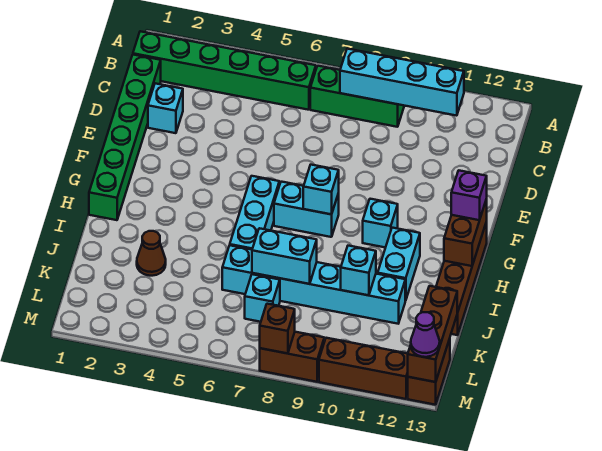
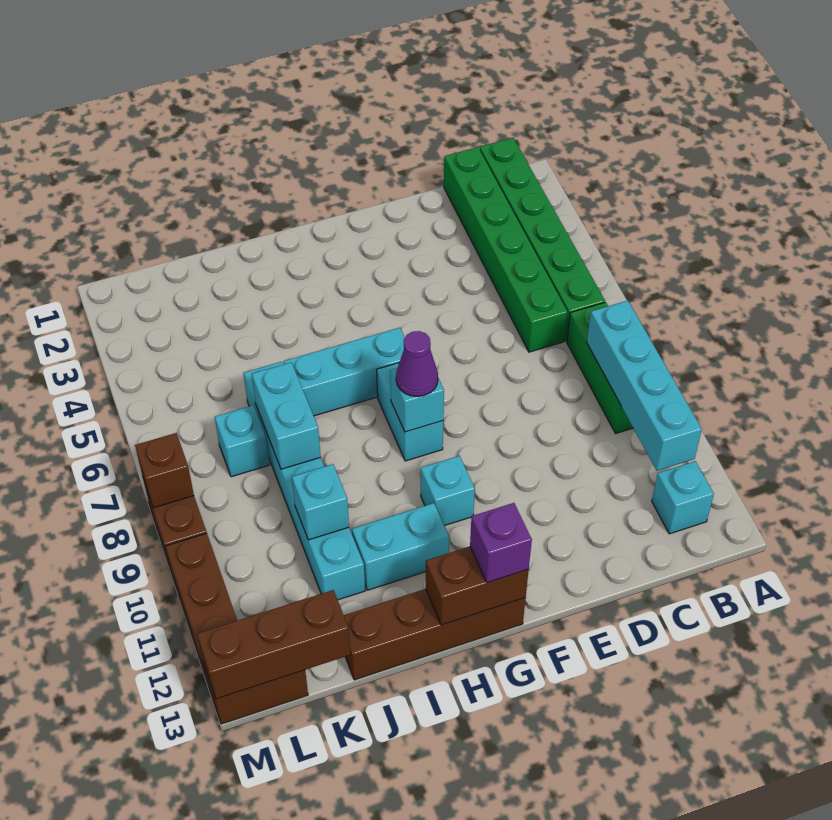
green 1x6 brick [89,55,161,220] -> green 1x6 brick turned to [444,147,568,352]
cyan 1x1 brick [148,83,183,133] -> cyan 1x1 brick moved to [652,461,714,534]
brown 1x1 cone [137,231,166,276] -> none
purple 1x1 cone [411,312,440,357] -> purple 1x1 cone moved to [396,331,438,397]

